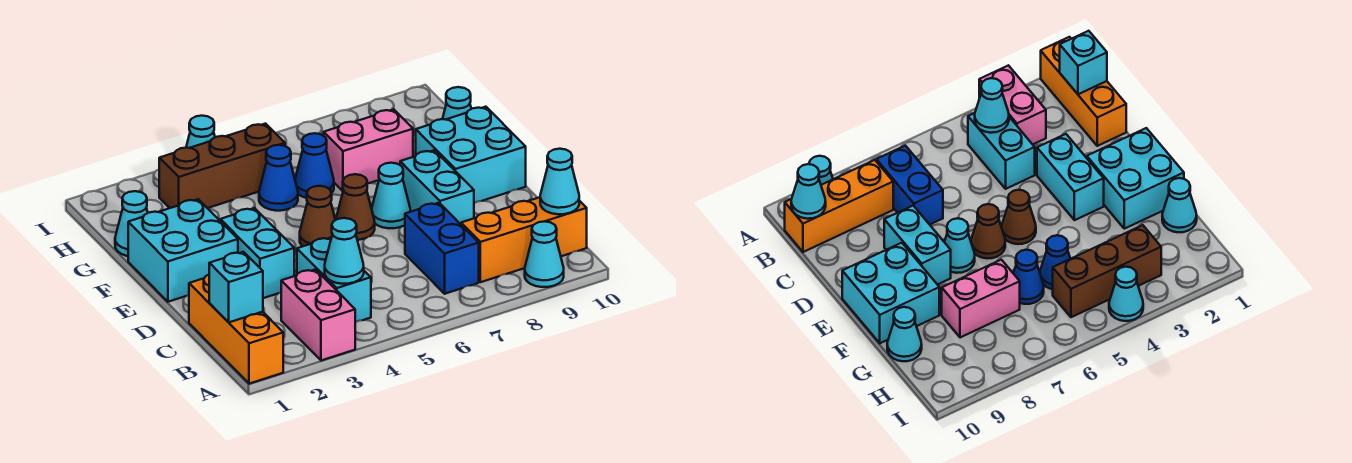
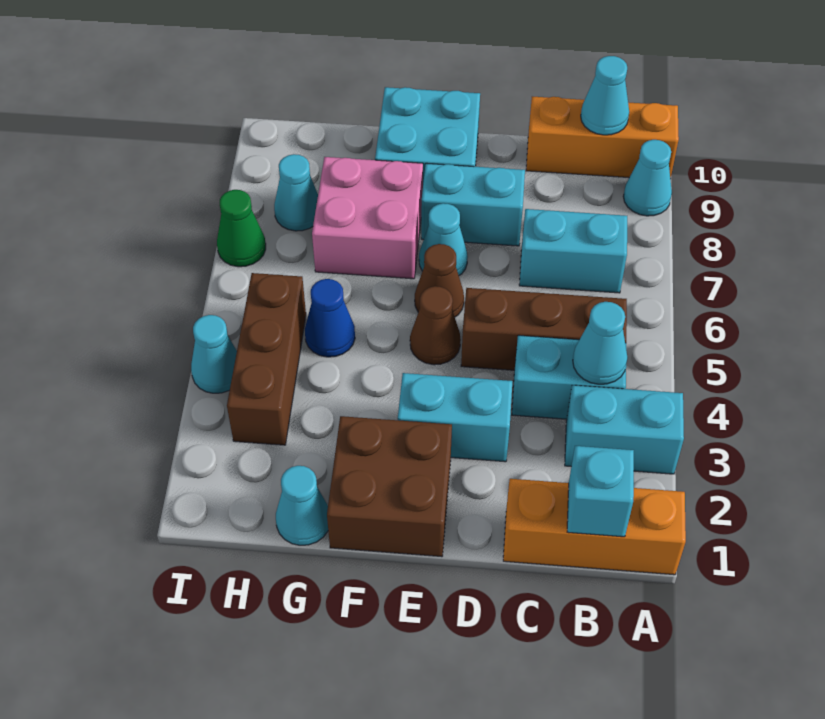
pink 1x2 brick [281,270,355,361] -> cyan 1x2 brick [565,385,684,474]
none -> brown 1x3 brick [461,288,627,370]
blue 1x2 brick [405,203,479,294] -> cyan 1x2 brick [519,209,627,293]
orange 1x3 brick [461,197,587,282] -> orange 1x3 brick turned to [526,96,679,179]
cyan 2x2 brick [128,199,238,302] -> brown 2x2 brick [327,416,452,557]
blue 1x1 cone [295,133,334,198] -> none
pink 1x2 brick [324,109,413,191] -> pink 2x2 brick [312,157,423,279]
cyan 1x1 cone [443,87,471,120] -> cyan 1x1 cone moved to [274,154,318,231]
none -> green 1x1 cone [217,190,266,267]

